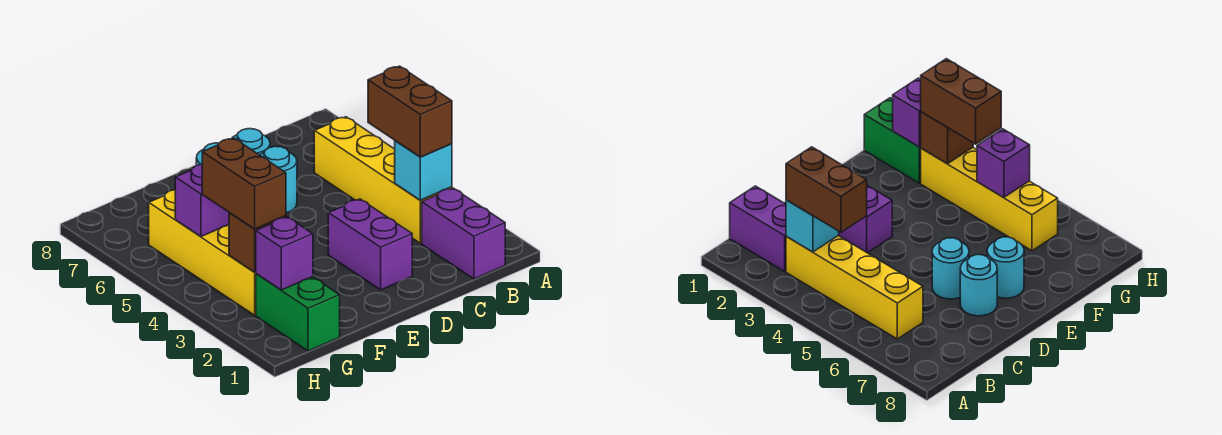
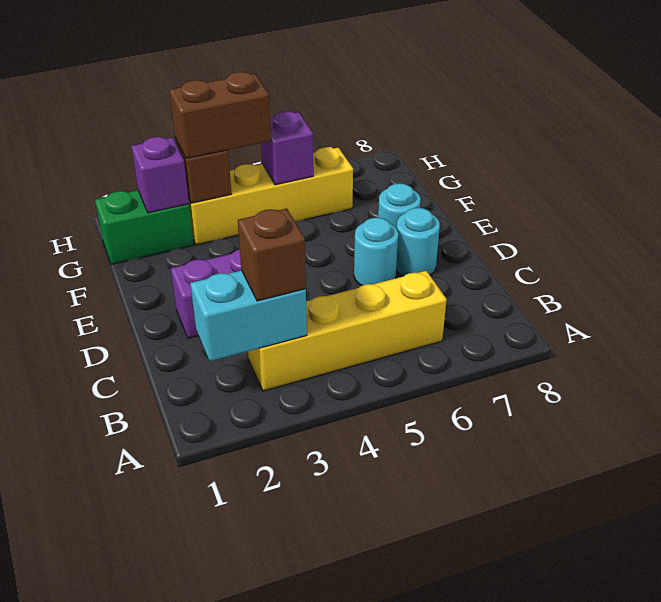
purple 1x2 brick [422,188,505,279] -> none
cyan 1x1 brick [395,141,452,200] -> cyan 1x2 brick [190,270,307,361]
brown 1x2 brick [368,66,452,157] -> brown 1x1 brick [238,209,306,301]

